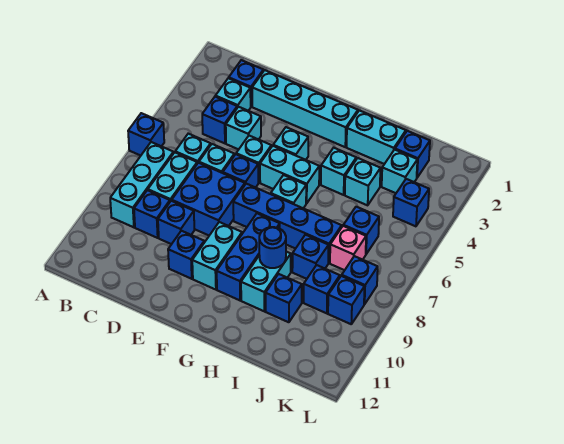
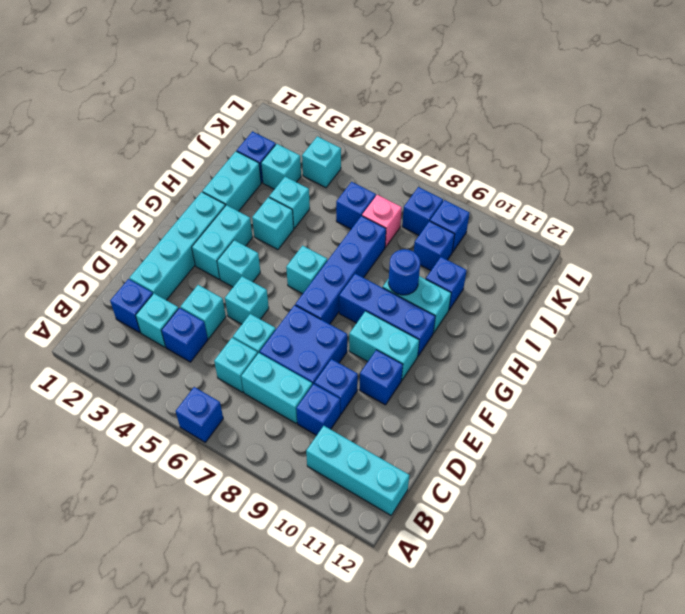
cyan 1x3 brick [110,142,174,227] -> cyan 1x3 brick moved to [306,426,409,515]
blue 1x1 brick [223,154,258,188] -> none
cyan 1x2 brick [260,146,319,203] -> cyan 1x2 brick moved to [192,205,252,279]
blue 1x1 brick [292,235,329,279] -> none
blue 1x1 brick [393,179,429,226] -> cyan 1x1 brick [302,136,341,188]

